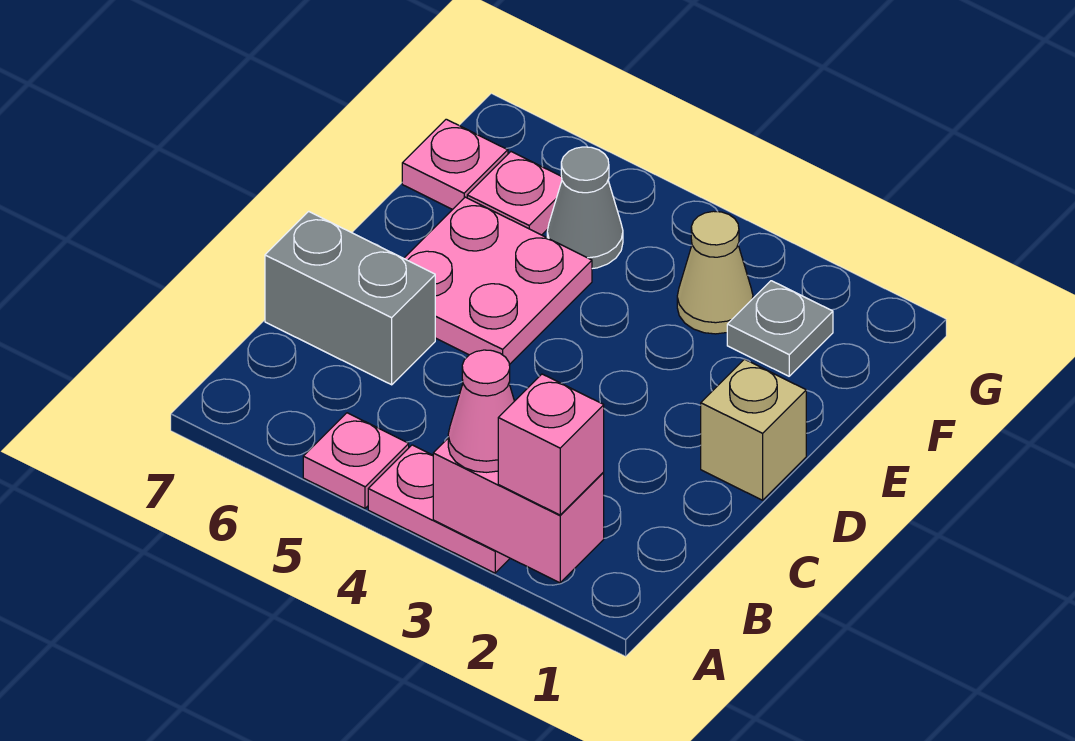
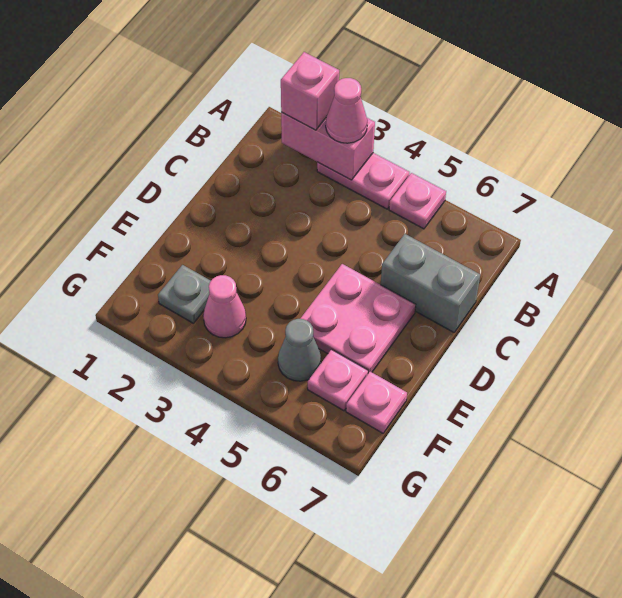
tan 1x1 brick [701,359,806,500] -> none
tan 1x1 cone [677,211,753,334] -> pink 1x1 cone [203,275,246,338]

